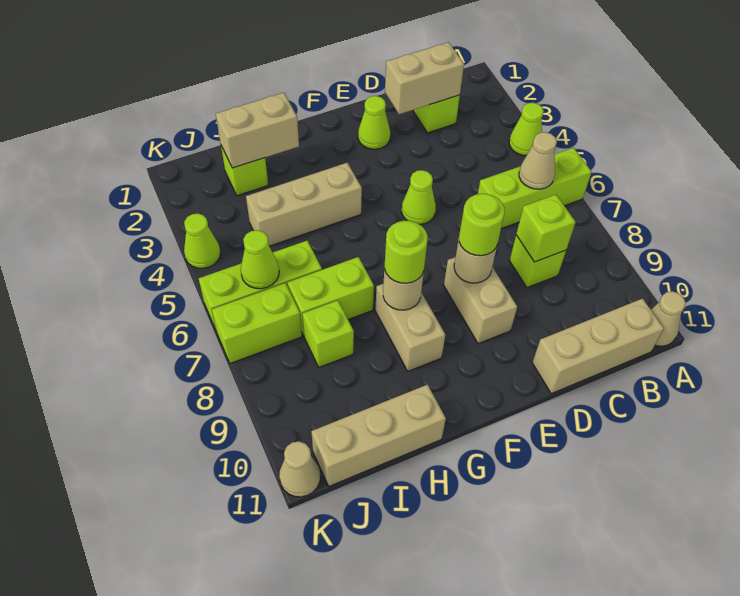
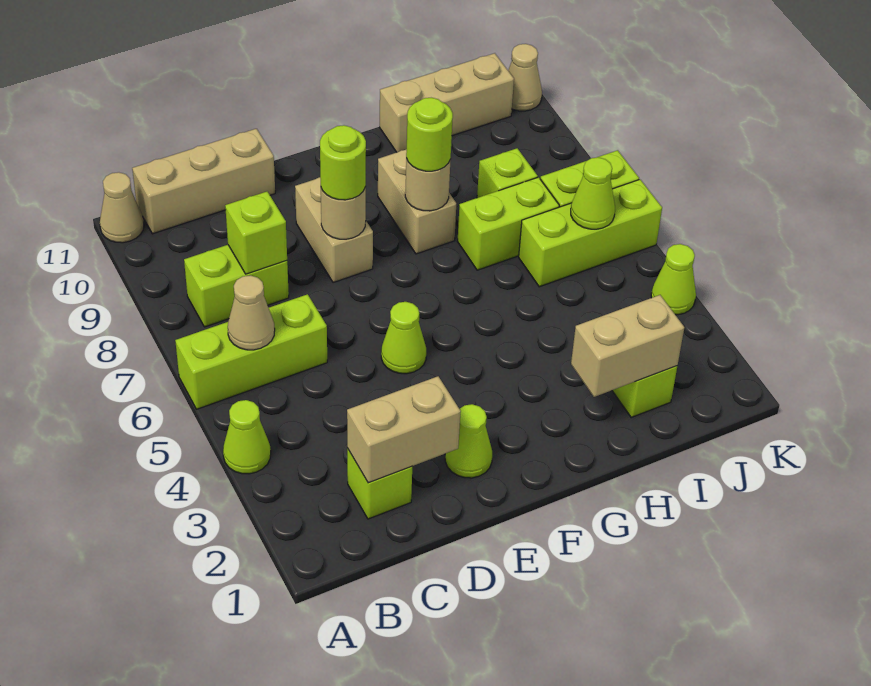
lime 1x1 brick [510,235,566,288] -> lime 1x2 brick [184,245,289,327]
tan 1x3 brick [246,163,362,246] -> none

